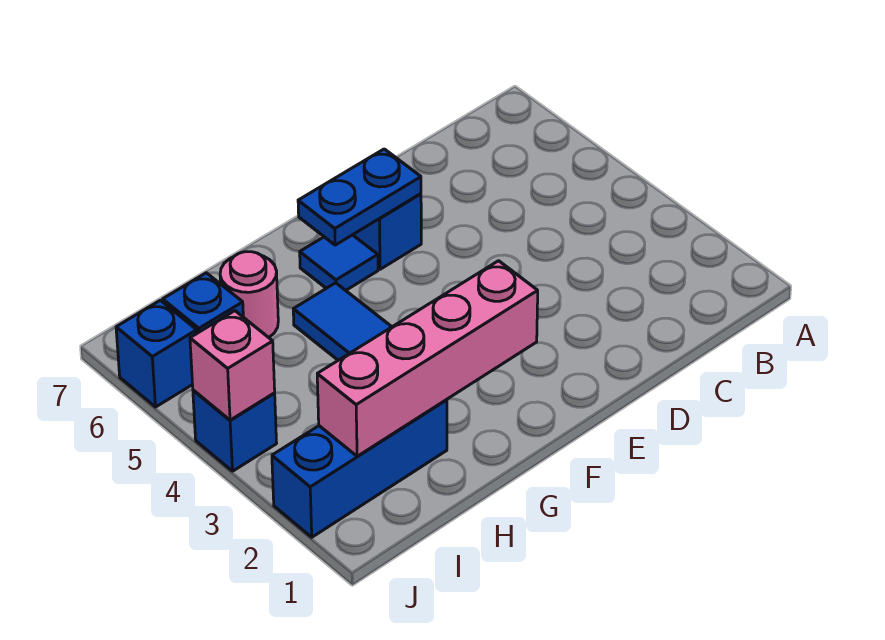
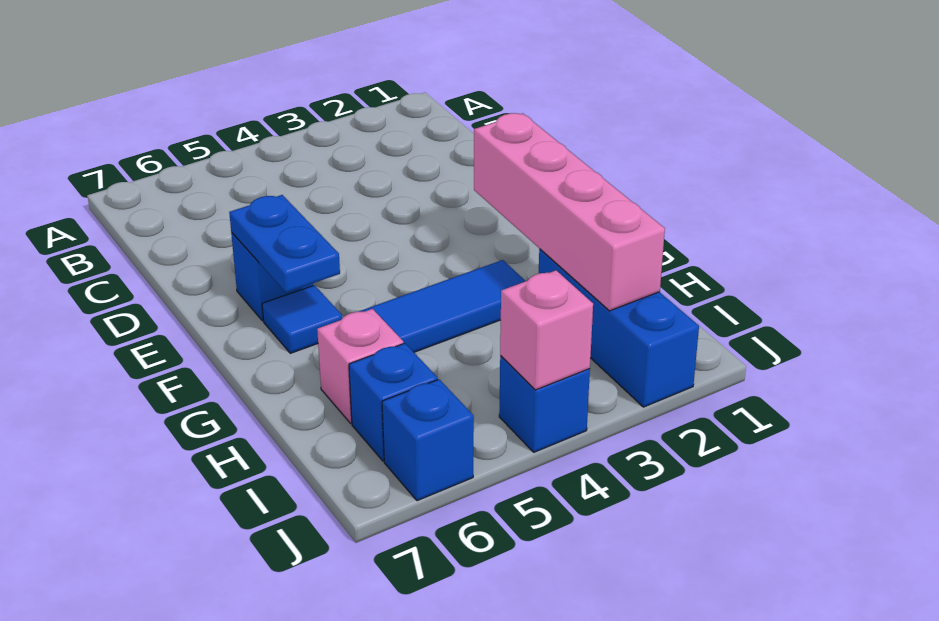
pink 1x1 round brick [220,252,278,338] -> pink 1x1 brick [317,309,404,423]

